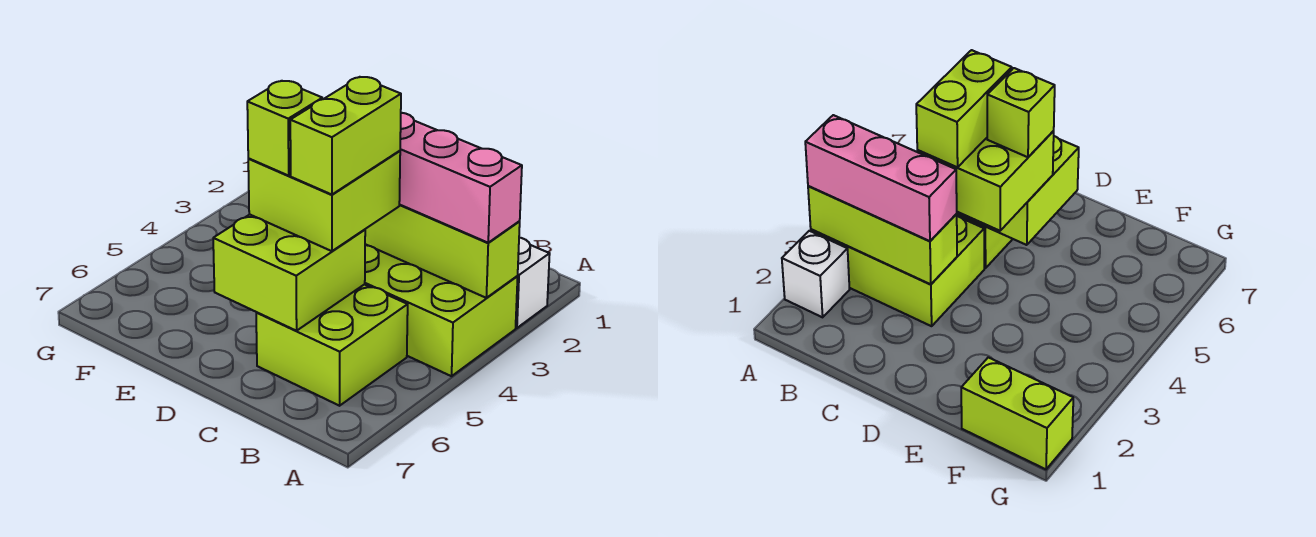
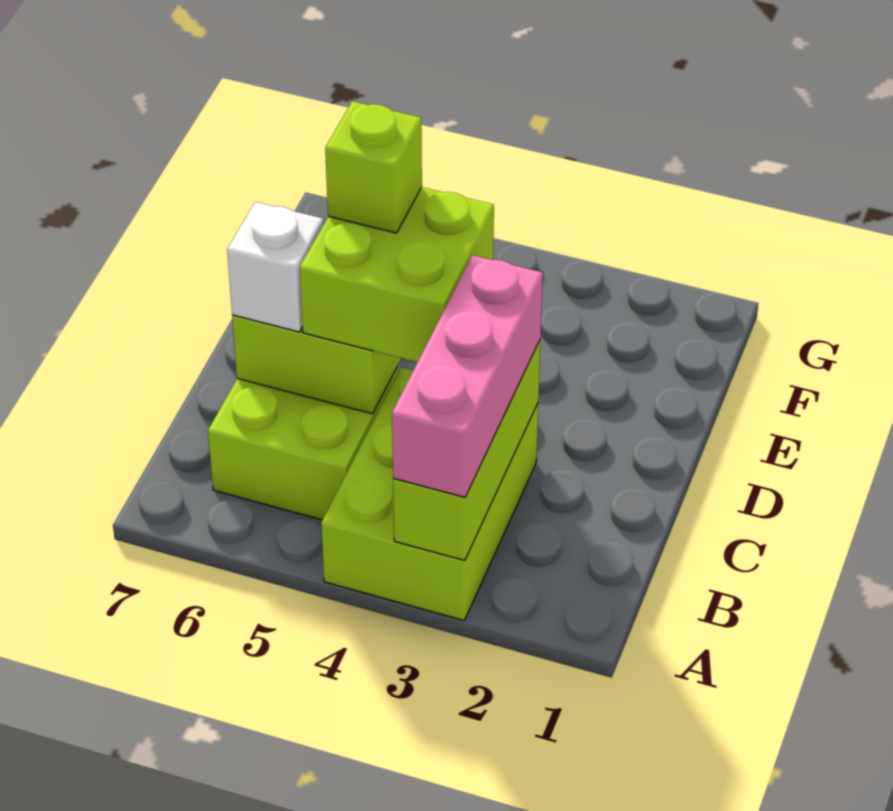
white 1x1 brick [516,238,550,328] -> white 1x1 brick moved to [227,202,323,332]
lime 1x2 brick [290,77,401,195] -> none
lime 1x2 brick [961,357,1073,469] -> none

